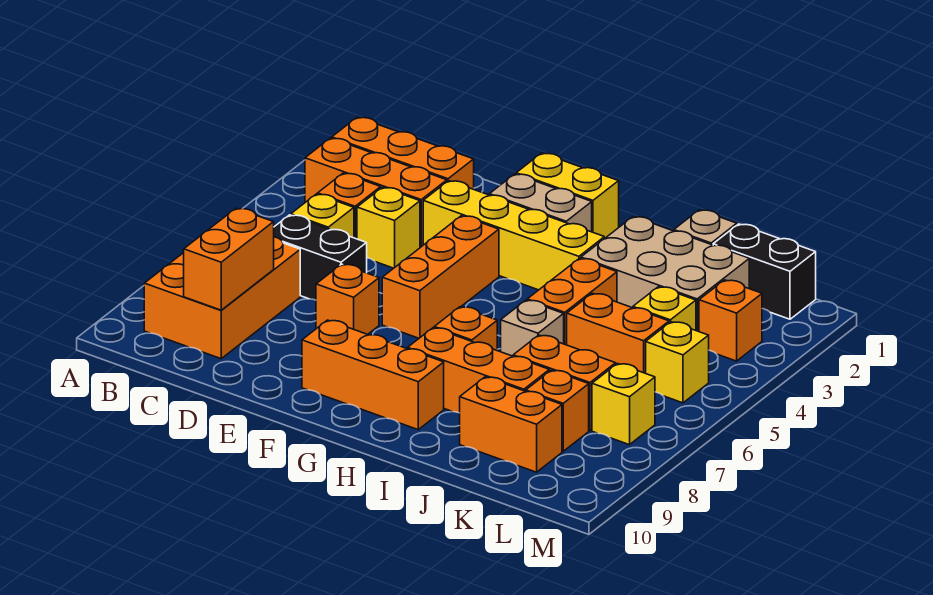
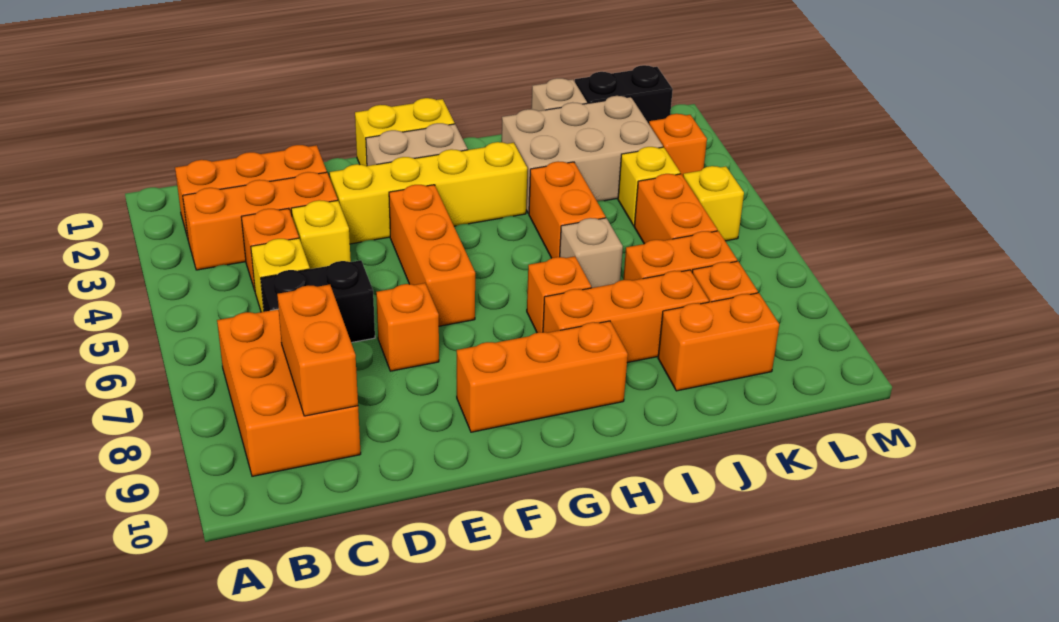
orange 1x2 brick [567,293,669,373] -> orange 1x2 brick turned to [634,174,718,244]
yellow 1x1 brick [592,364,655,445] -> none

